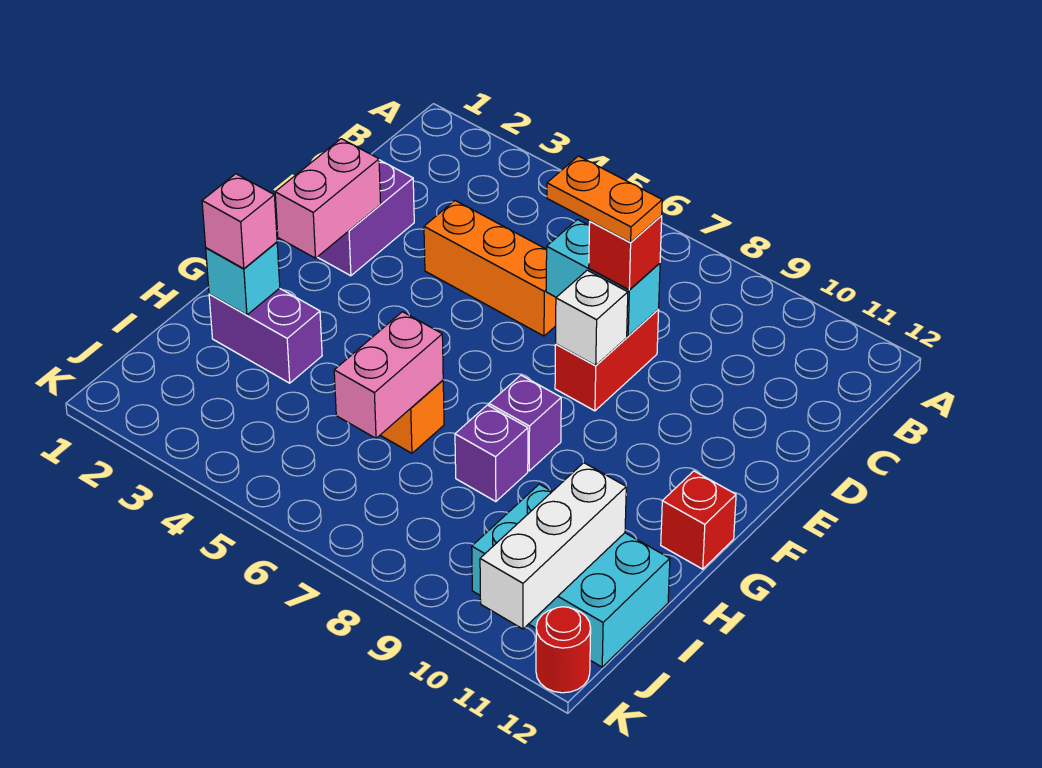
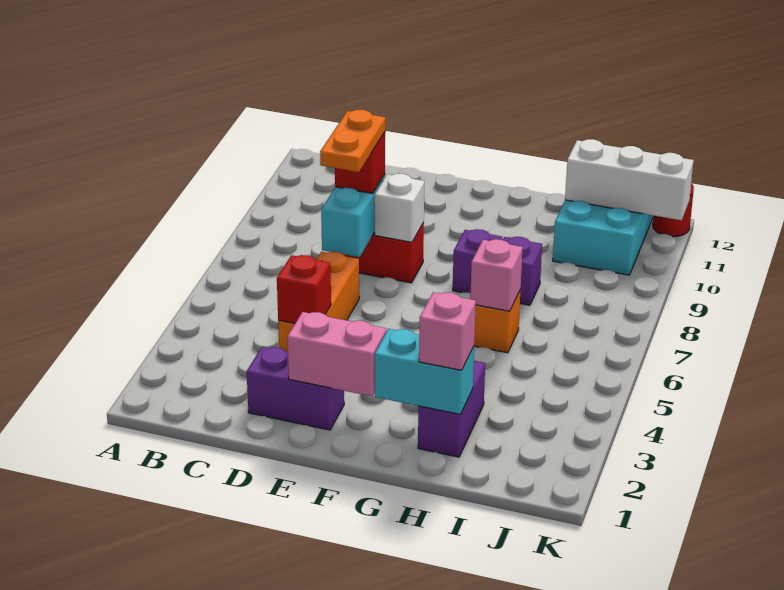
red 1x1 brick [661,471,736,569] -> red 1x1 brick moved to [277,255,331,323]
cyan 1x1 brick [206,242,280,315] -> cyan 1x2 brick [375,329,474,414]
pink 1x2 brick [334,312,443,438] -> pink 1x1 brick [470,239,523,311]

